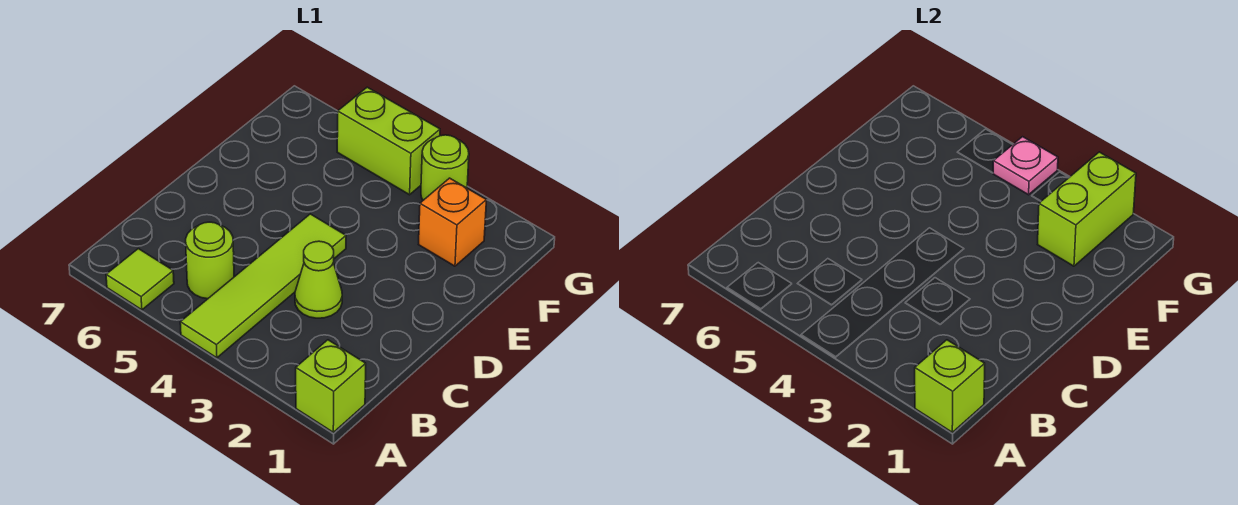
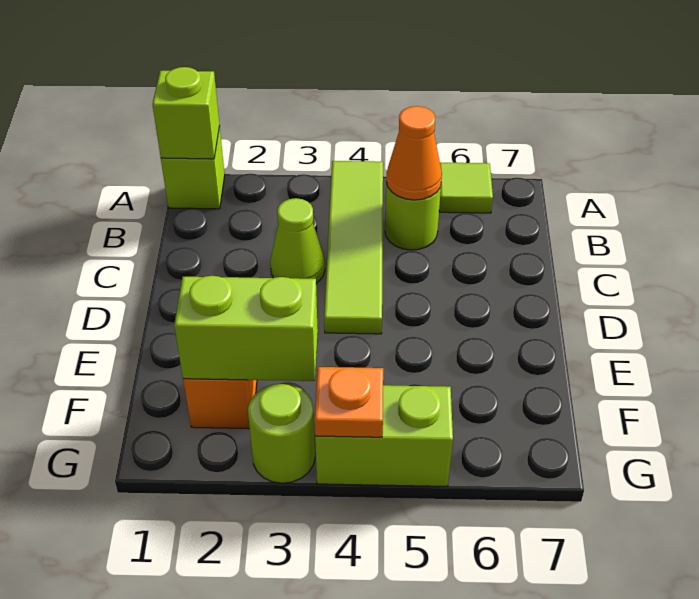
none -> orange 1x1 cone [386,106,442,200]
lime 1x2 brick [1038,152,1136,266] -> lime 1x2 brick turned to [174,276,318,381]
pink 1x1 plate [993,137,1058,195] -> orange 1x1 plate [315,367,383,437]

